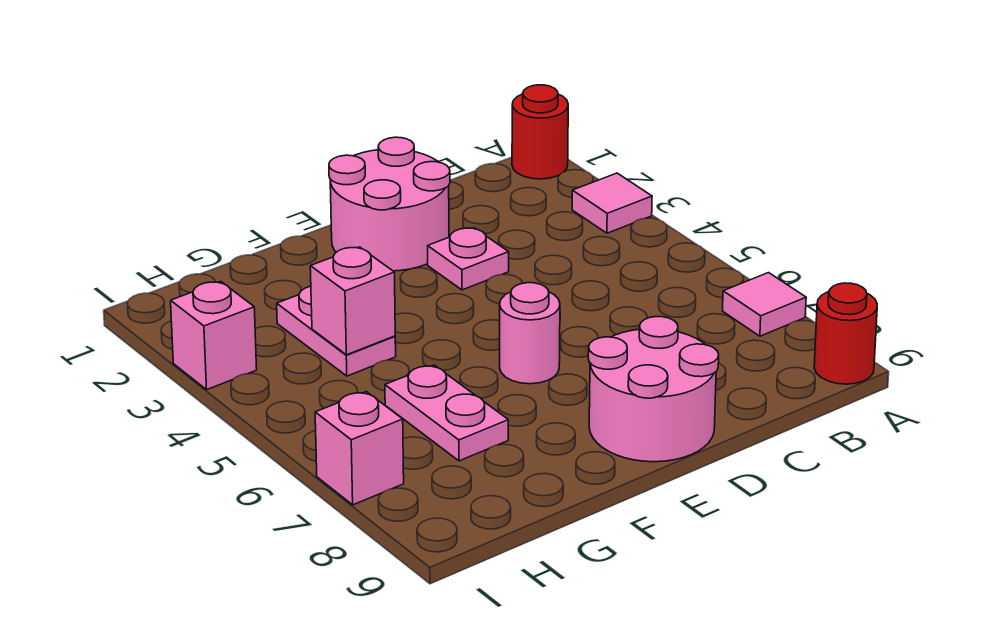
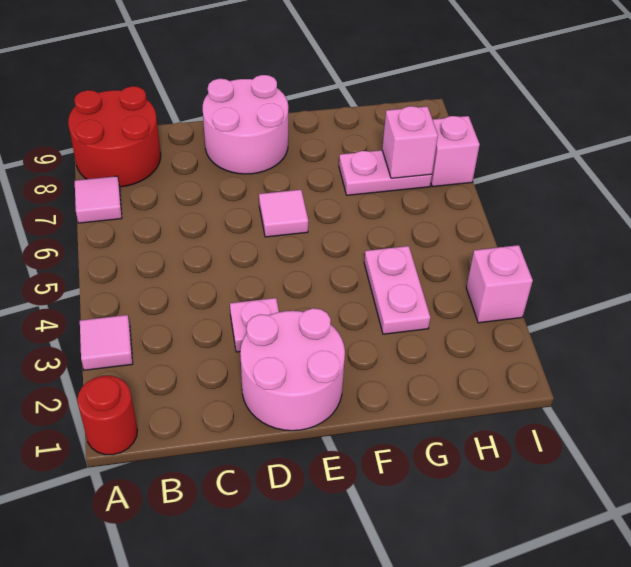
red 1x1 round brick [814,283,877,384] -> red 2x2 round brick [68,86,161,187]
pink 1x1 round brick [500,283,560,384] -> pink 1x1 tile [259,190,308,237]
pink 1x1 brick [310,247,395,355] -> pink 1x1 brick moved to [382,106,438,178]
pink 1x2 plate [385,365,508,461] -> pink 1x2 plate turned to [339,150,432,195]

